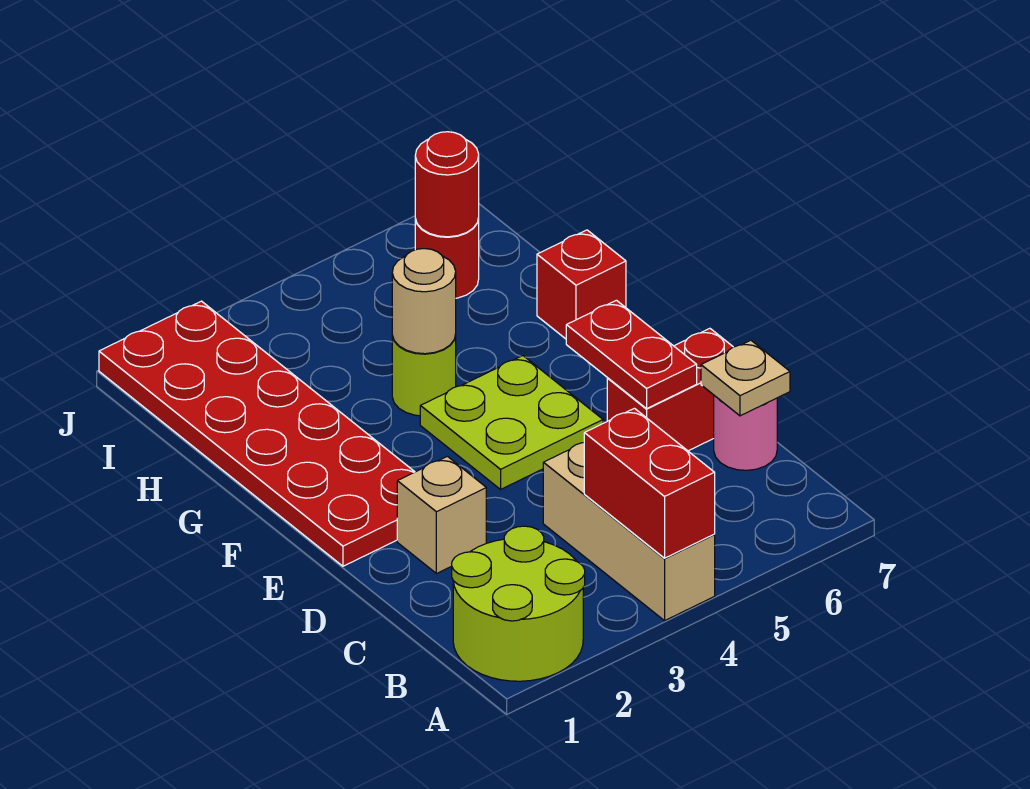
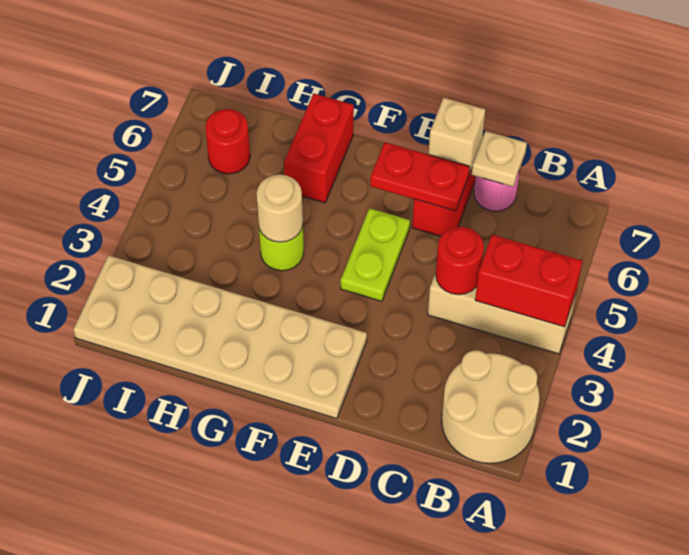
lime 2x2 round brick [452,526,585,681] -> tan 2x2 round brick [442,350,539,463]
tan 1x1 brick [397,456,486,574] -> tan 1x1 brick moved to [429,98,485,174]
red 2x6 plate [99,301,414,566] -> tan 2x6 plate [73,255,367,419]
lime 2x2 plate [420,356,603,489] -> lime 1x2 plate [341,208,410,301]
red 1x1 brick [537,230,626,339] -> red 1x2 brick [284,94,354,203]
red 1x1 round brick [415,132,479,237] -> red 1x1 round brick moved to [436,227,484,295]

